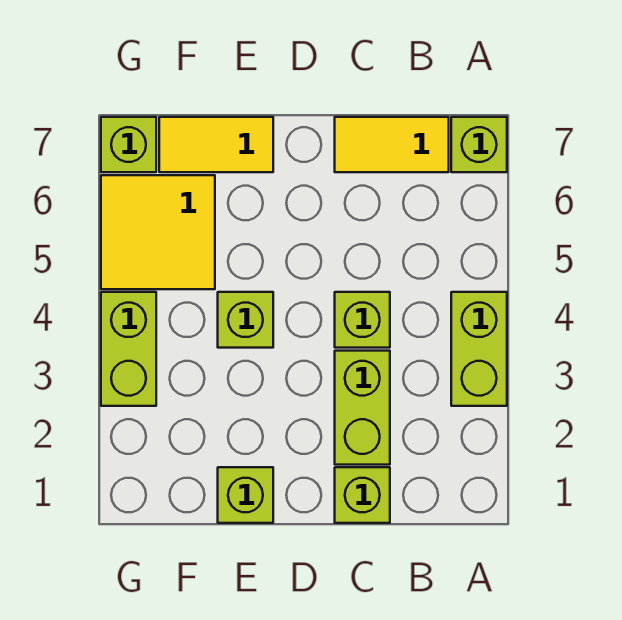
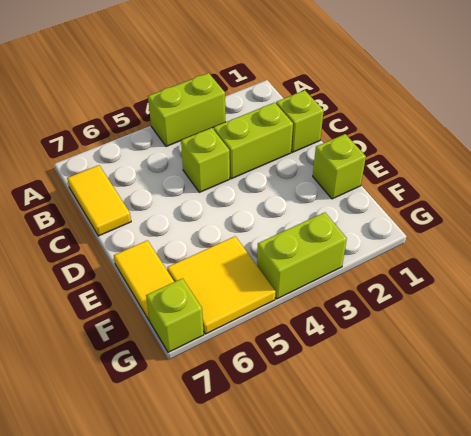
lime 1x1 brick [451,117,507,172] -> none
lime 1x1 brick [218,292,273,348] -> none

